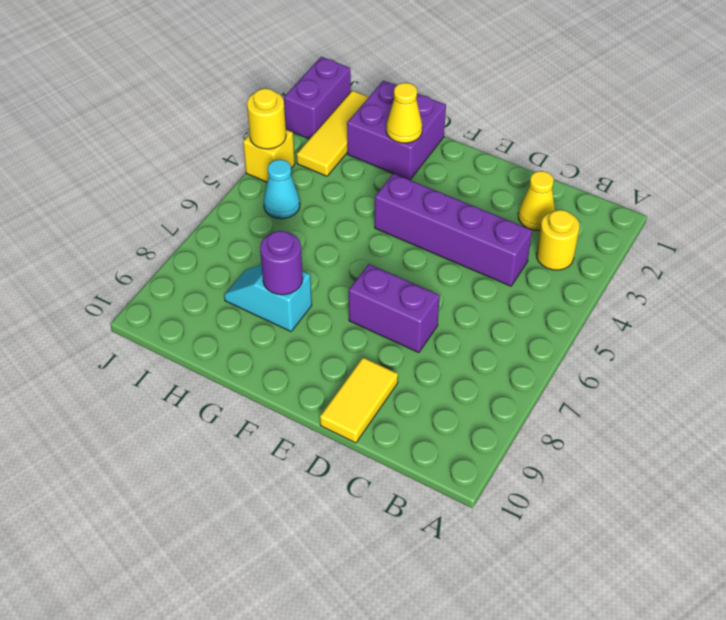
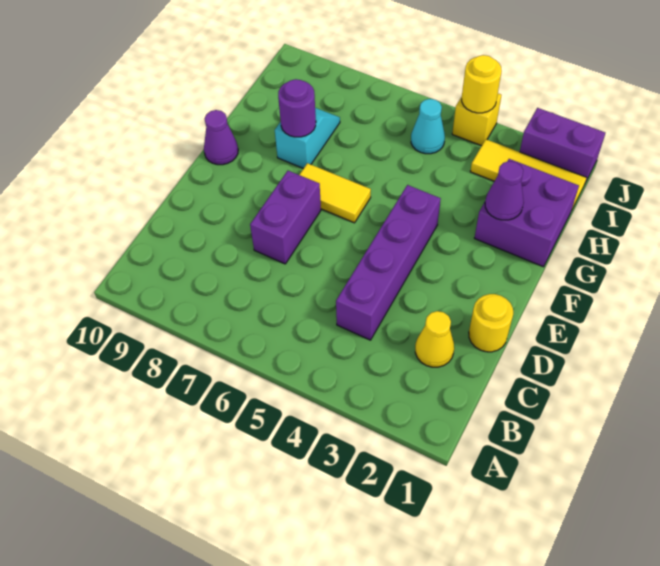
yellow 1x1 round brick [536,210,580,270] -> yellow 1x1 round brick moved to [469,294,513,352]
yellow 1x2 tile [320,357,398,443] -> yellow 1x2 tile moved to [299,163,371,223]
none -> purple 1x1 cone [204,110,238,165]
yellow 1x1 cone [386,83,422,143] -> purple 1x1 cone [485,161,524,220]

